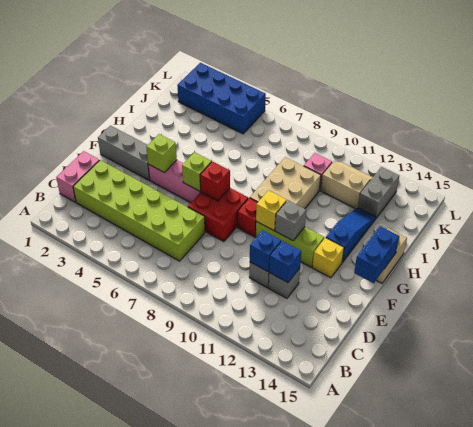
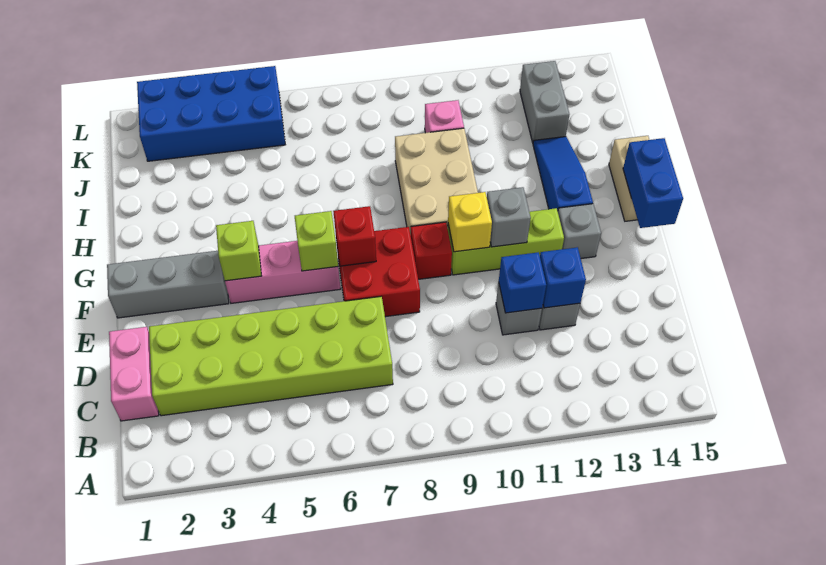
yellow 1x1 brick [312,238,344,278] -> grey 1x1 brick [558,204,601,259]
tan 2x2 slope [321,162,373,209] -> none

